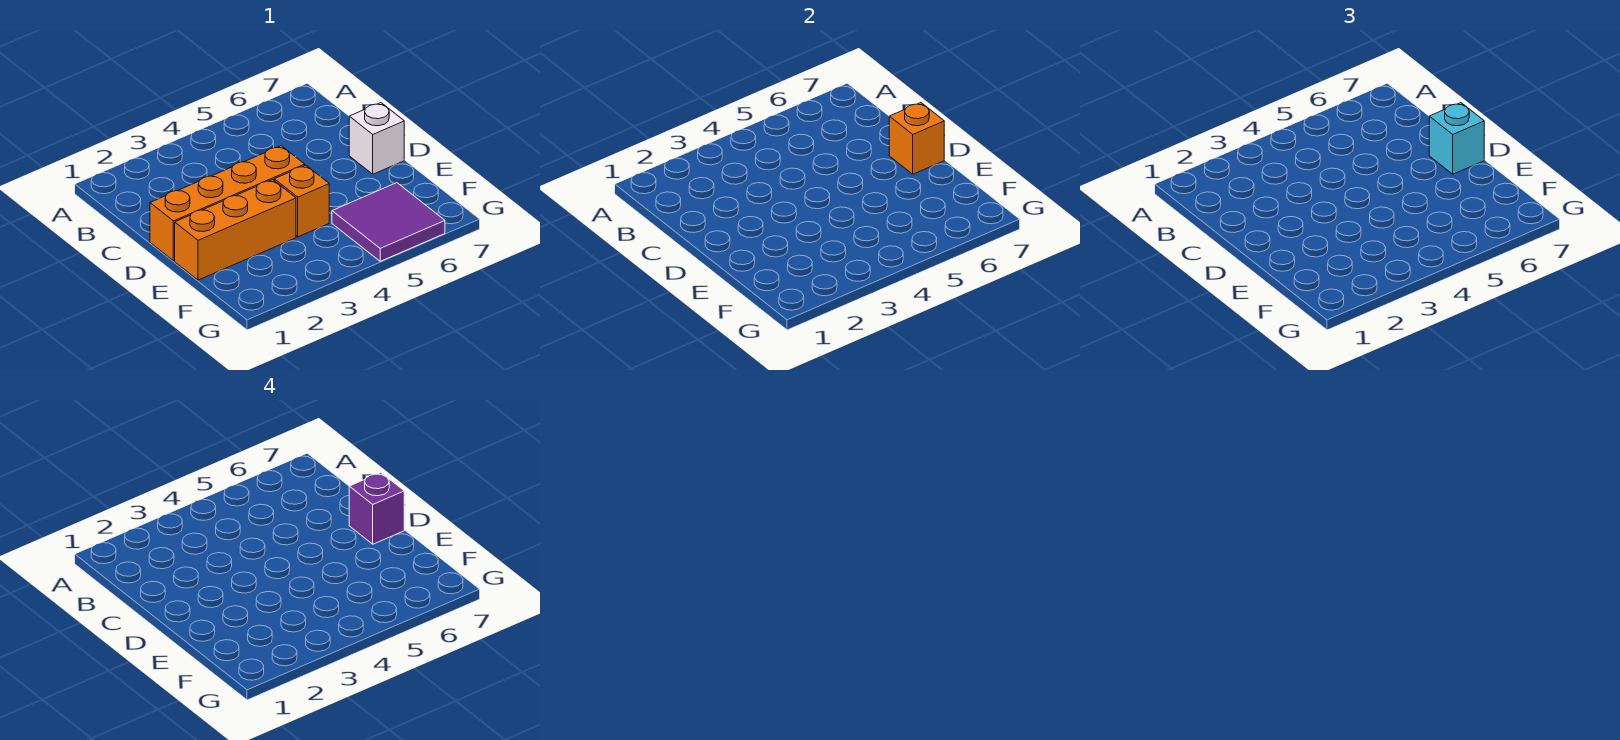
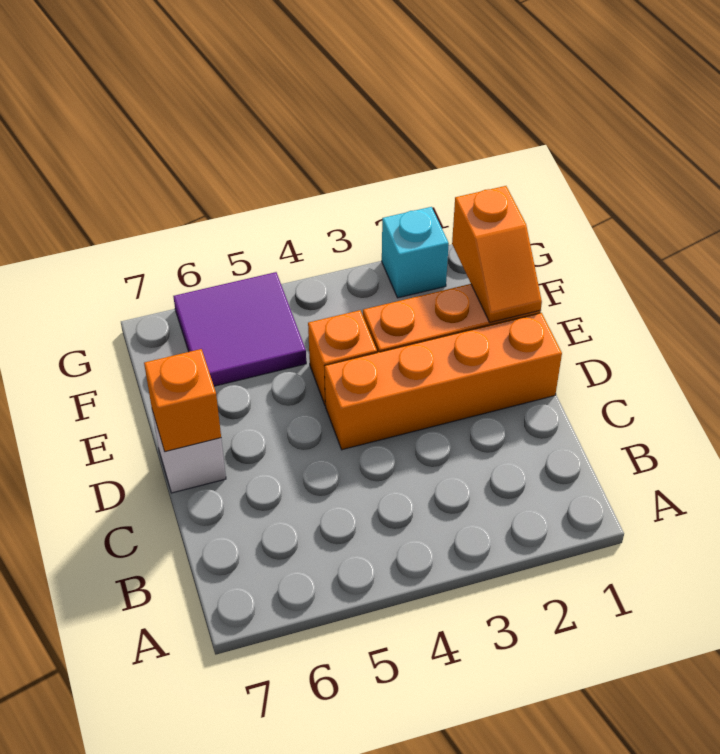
cyan 1x1 brick [1429,103,1484,174] -> cyan 1x1 brick moved to [382,207,449,298]
purple 1x1 brick [349,473,404,544] -> none
none -> orange 1x2 slope [452,186,542,322]

